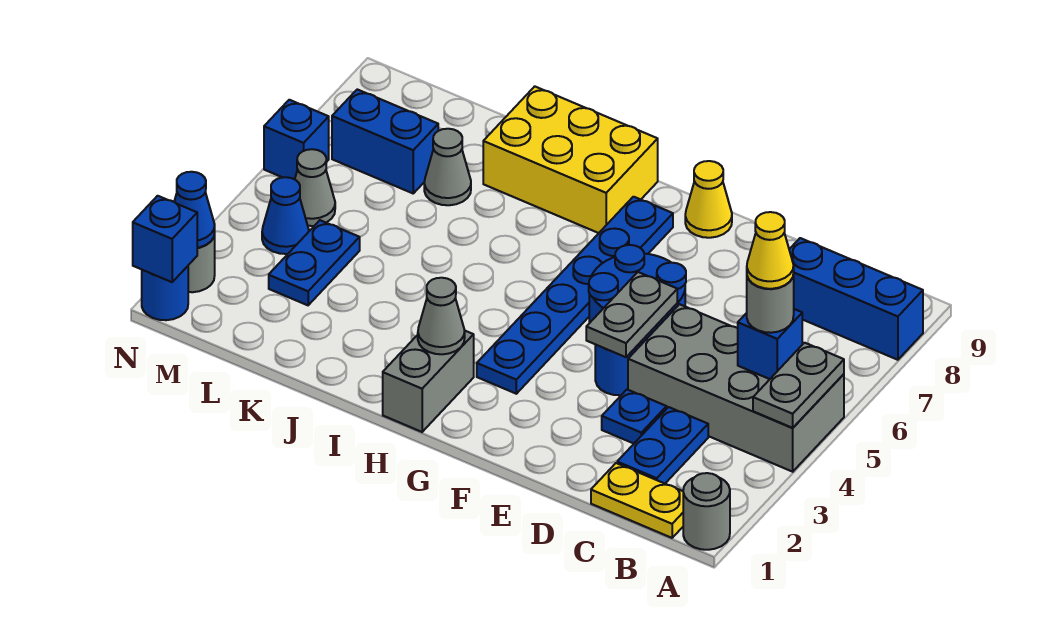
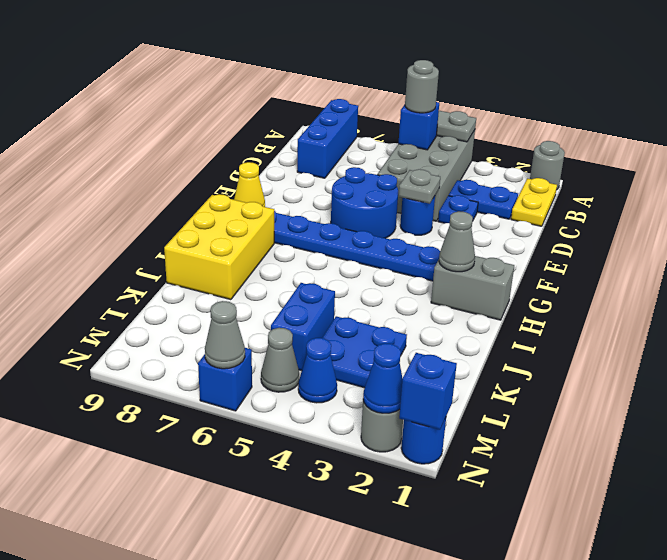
yellow 1x1 cone [747,212,794,289] -> none
grey 1x2 plate [586,272,677,357] -> grey 1x1 plate [399,169,440,204]
grey 1x1 cone [424,129,471,205] -> grey 1x1 cone moved to [205,301,245,369]
blue 1x2 plate [269,220,360,305] -> blue 2x2 plate [322,316,407,388]
blue 1x2 brick [332,89,438,193] -> blue 1x2 brick moved to [271,283,335,371]

